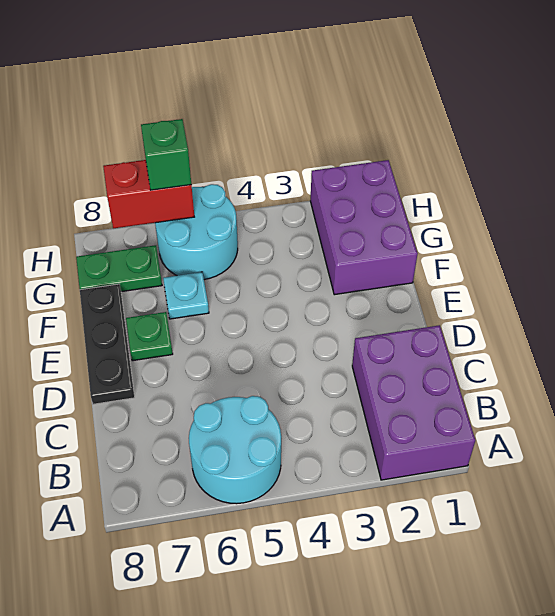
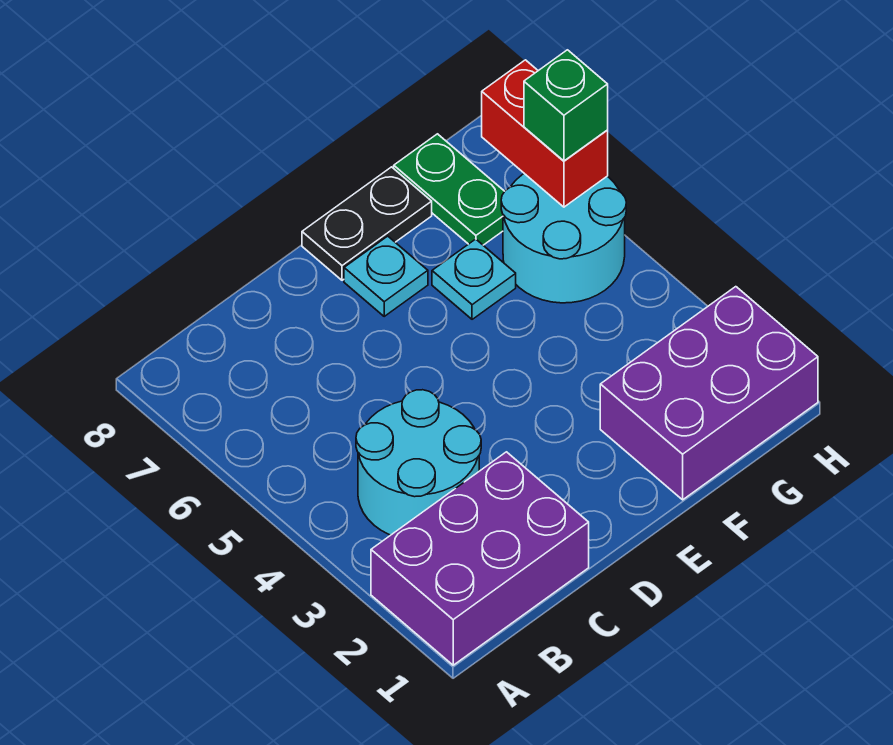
cyan 2x2 round brick [189,396,281,504] -> cyan 2x2 round brick moved to [356,390,481,535]
black 1x3 plate [80,284,135,404] -> black 1x2 plate [302,167,432,280]
green 1x1 plate [126,312,173,361] -> cyan 1x1 plate [344,236,428,316]

